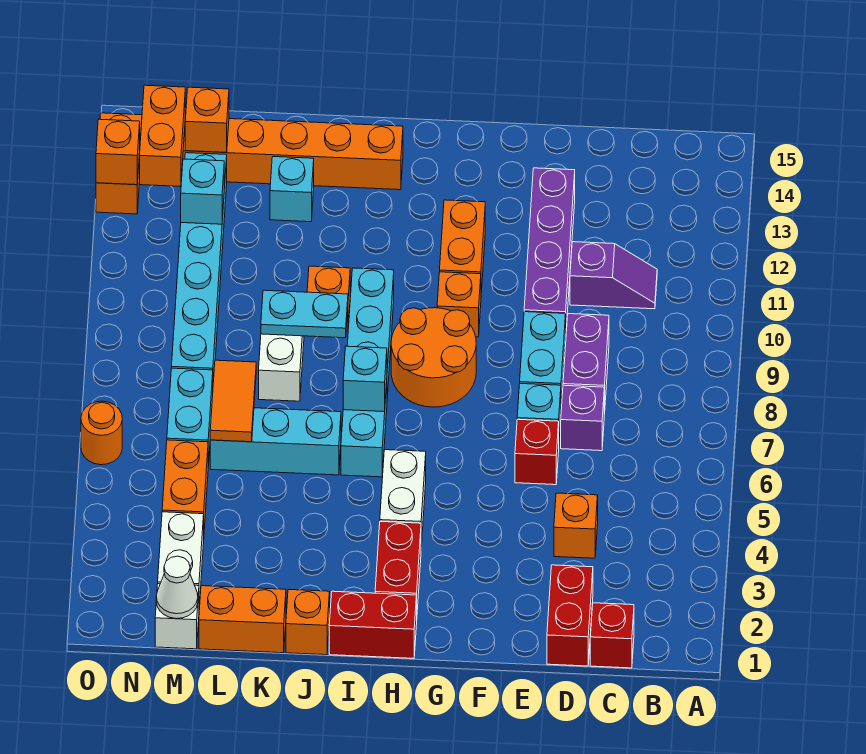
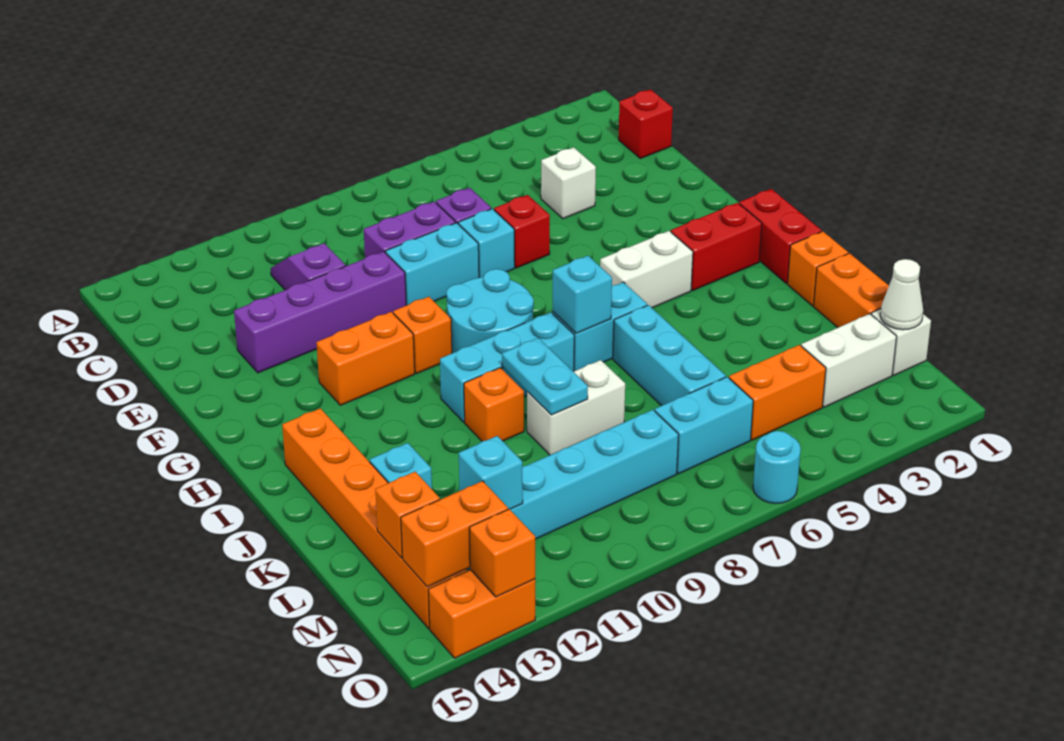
red 1x2 brick [547,565,593,666] -> none
orange 1x1 brick [554,493,598,558] -> white 1x1 brick [541,147,596,219]
orange 2x2 round brick [391,308,476,407] -> cyan 2x2 round brick [446,269,534,353]
orange 1x2 tile [210,360,256,442] -> none
orange 1x1 round brick [81,401,122,465] -> cyan 1x1 round brick [753,431,801,503]

